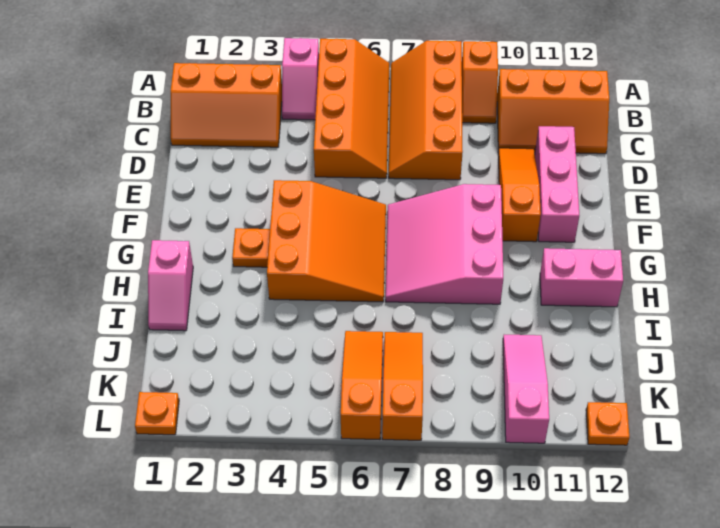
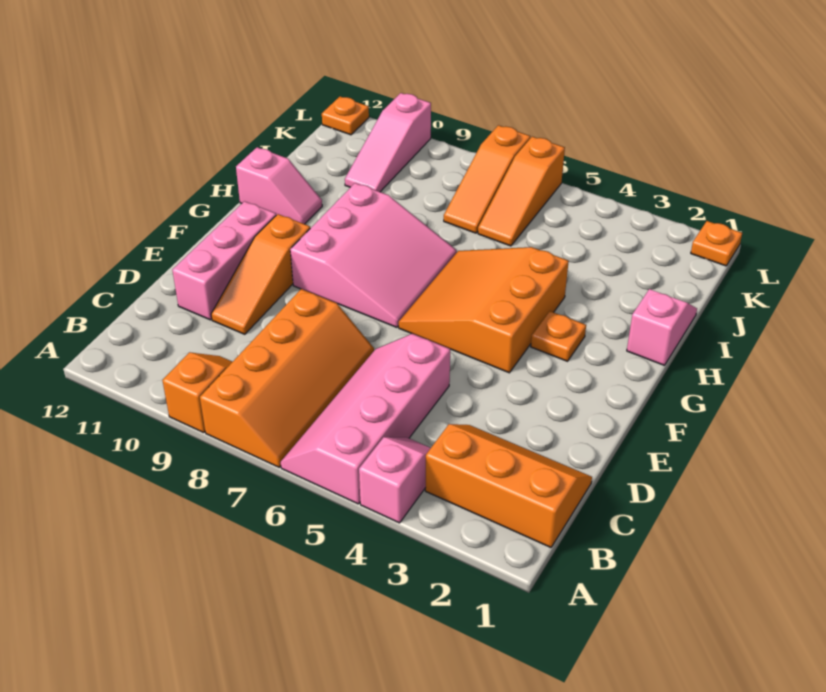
orange 2x4 slope [314,39,389,178] -> pink 2x4 slope [281,334,450,504]
orange 2x3 slope [497,69,609,154] -> none
pink 1x2 brick [540,248,623,307] -> pink 1x2 slope [236,147,322,224]

